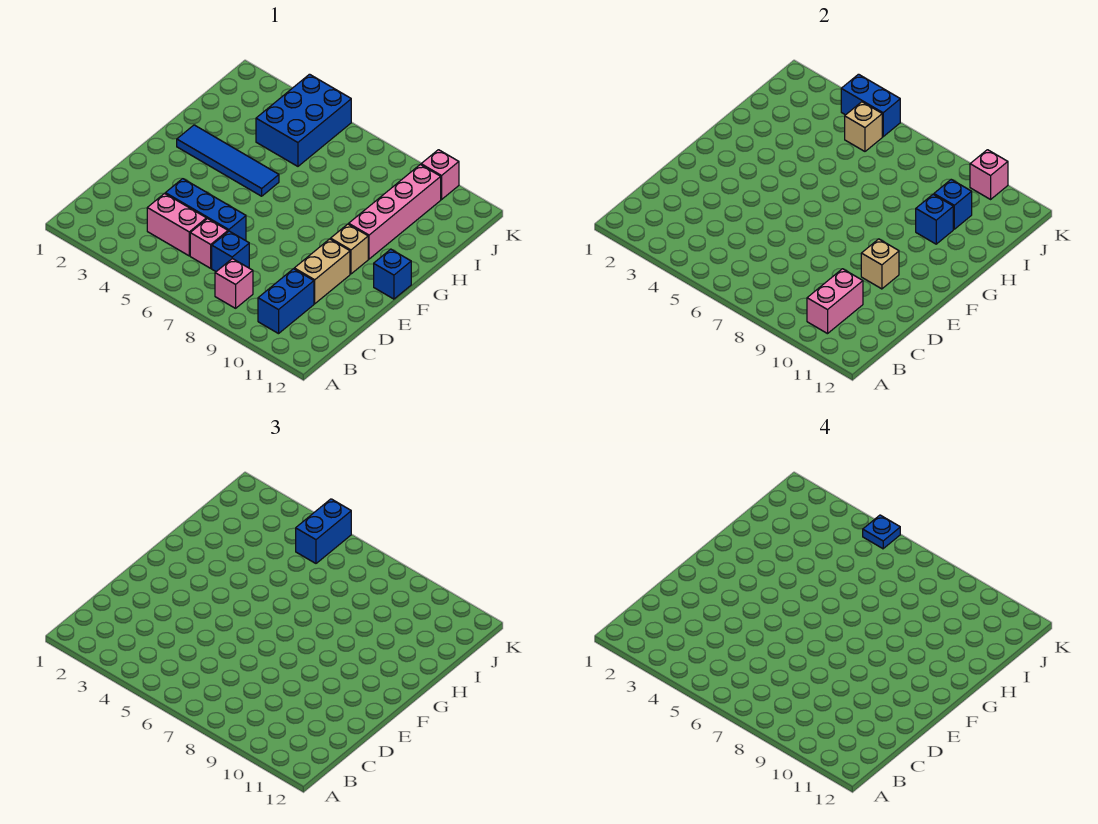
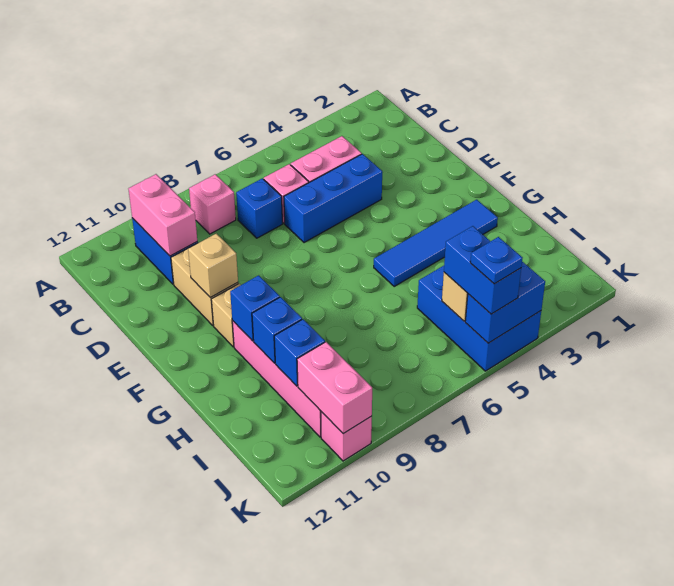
blue 1x1 brick [374,249,411,299] -> blue 1x1 brick moved to [230,275,280,341]
pink 1x1 brick [970,150,1008,199] -> pink 1x2 brick [297,342,372,434]

